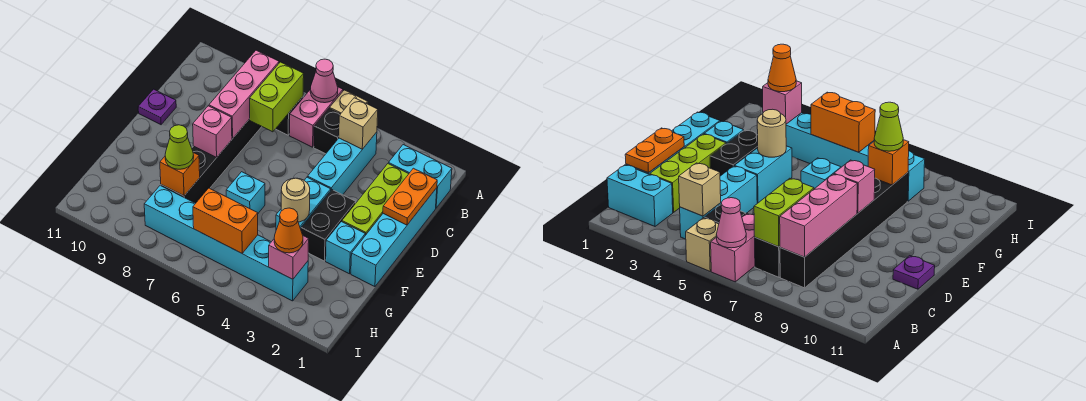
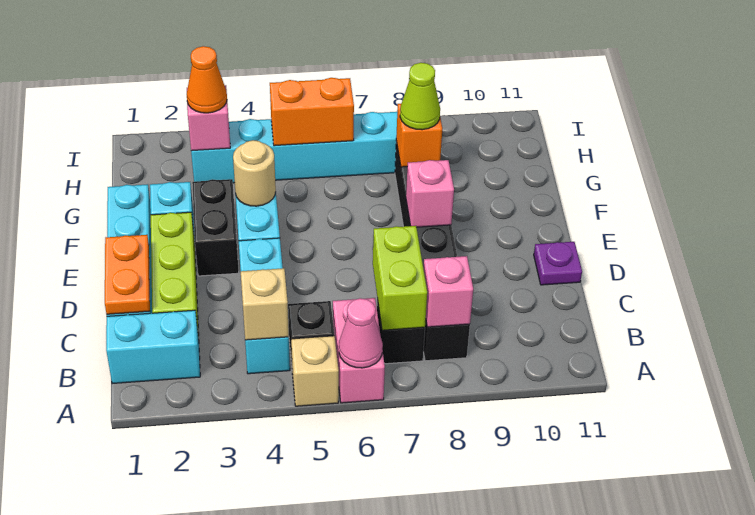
pink 1x3 brick [209,50,279,138] -> pink 1x1 brick [423,256,473,327]
cyan 1x1 brick [226,172,265,213] -> none

